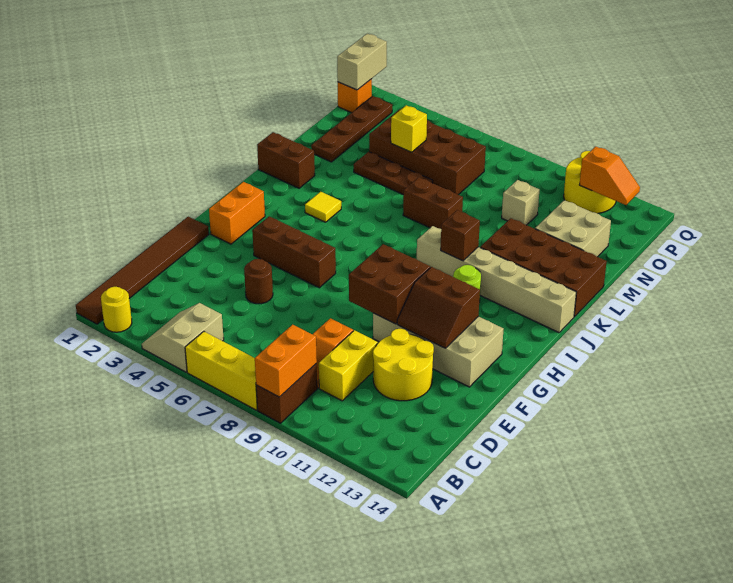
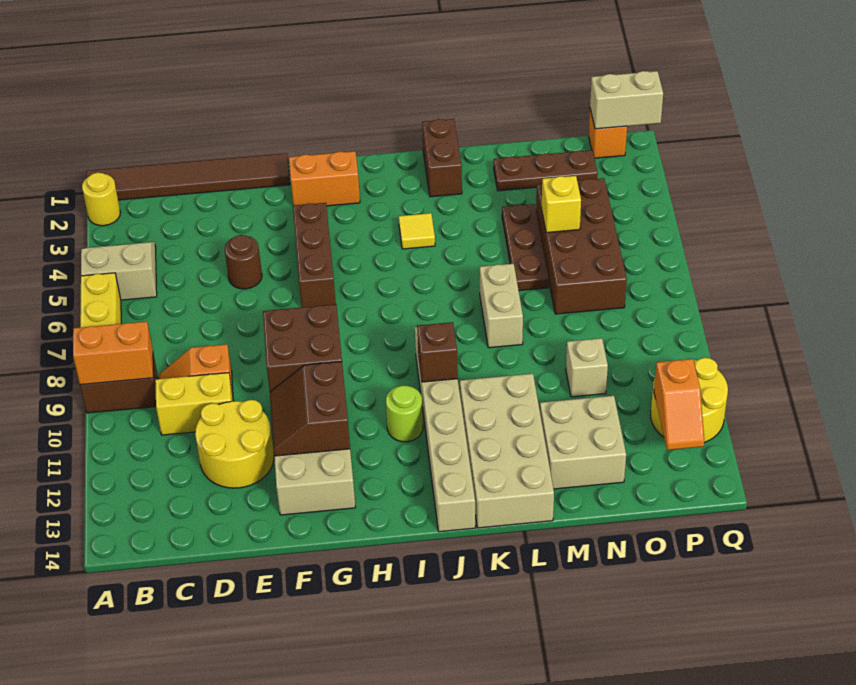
brown 2x4 brick [480,218,607,317] -> tan 2x4 brick [460,374,554,528]
brown 1x2 brick [403,177,463,229] -> tan 1x2 brick [480,264,523,348]
brown 1x4 plate [311,96,392,162] -> brown 1x3 plate [494,150,598,191]

